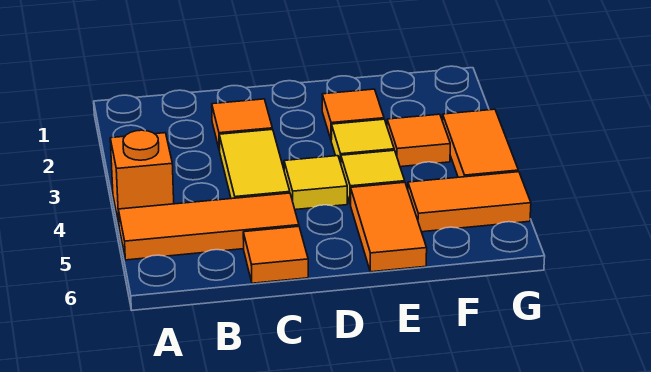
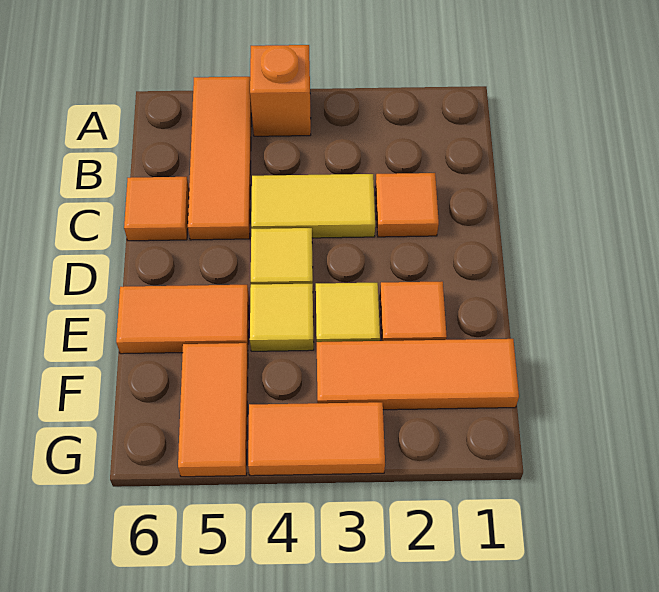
orange 1x1 tile [387,114,450,167] -> orange 1x3 tile [317,339,519,410]

